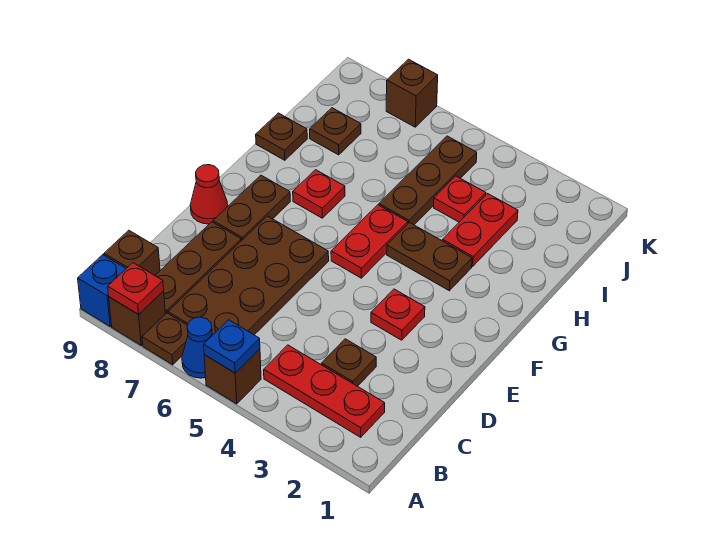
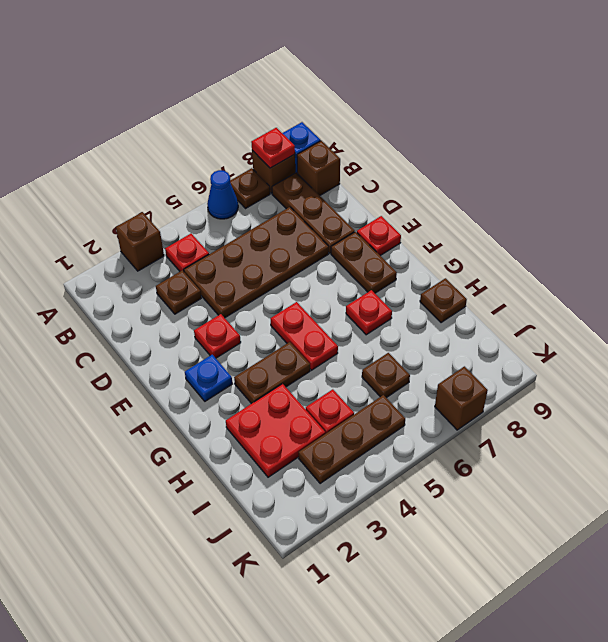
brown 1x1 brick [204,349,261,404] -> brown 1x1 brick moved to [116,212,164,271]
blue 1x1 plate [204,320,260,373] -> blue 1x1 plate moved to [185,355,232,401]
red 1x3 plate [264,345,385,437] -> red 1x1 plate [165,234,209,272]
brown 2x4 plate [168,216,329,335] -> brown 2x4 plate turned to [184,207,329,318]
red 1x1 cone [190,165,228,224] -> red 1x1 plate [357,216,401,256]
red 1x2 plate [442,194,518,266] -> red 2x2 plate [226,384,325,477]
brown 1x3 plate [379,136,477,225] -> brown 1x3 plate turned to [299,395,405,483]
brown 1x1 plate [310,108,361,155] -> brown 1x1 plate moved to [362,353,410,398]

